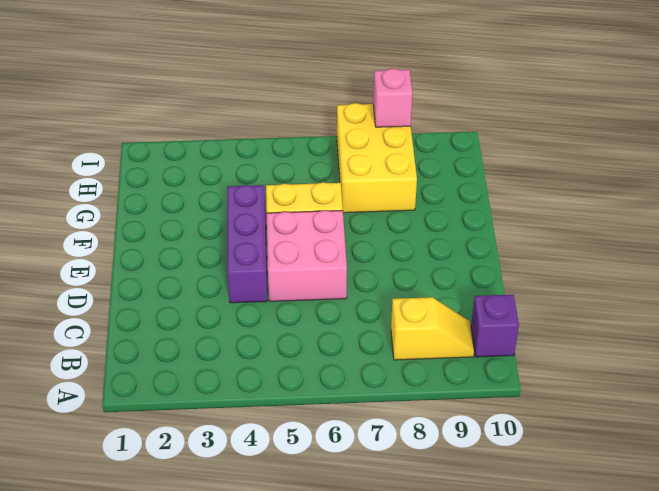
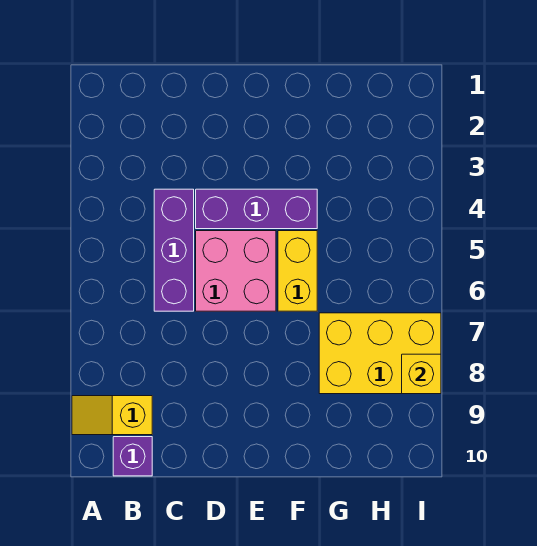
yellow 1x2 slope [391,297,474,360] -> yellow 1x2 slope turned to [72,396,152,435]
none -> purple 1x3 brick [154,189,194,311]
pink 1x1 brick [373,69,413,127] -> yellow 1x1 brick [402,354,441,394]

